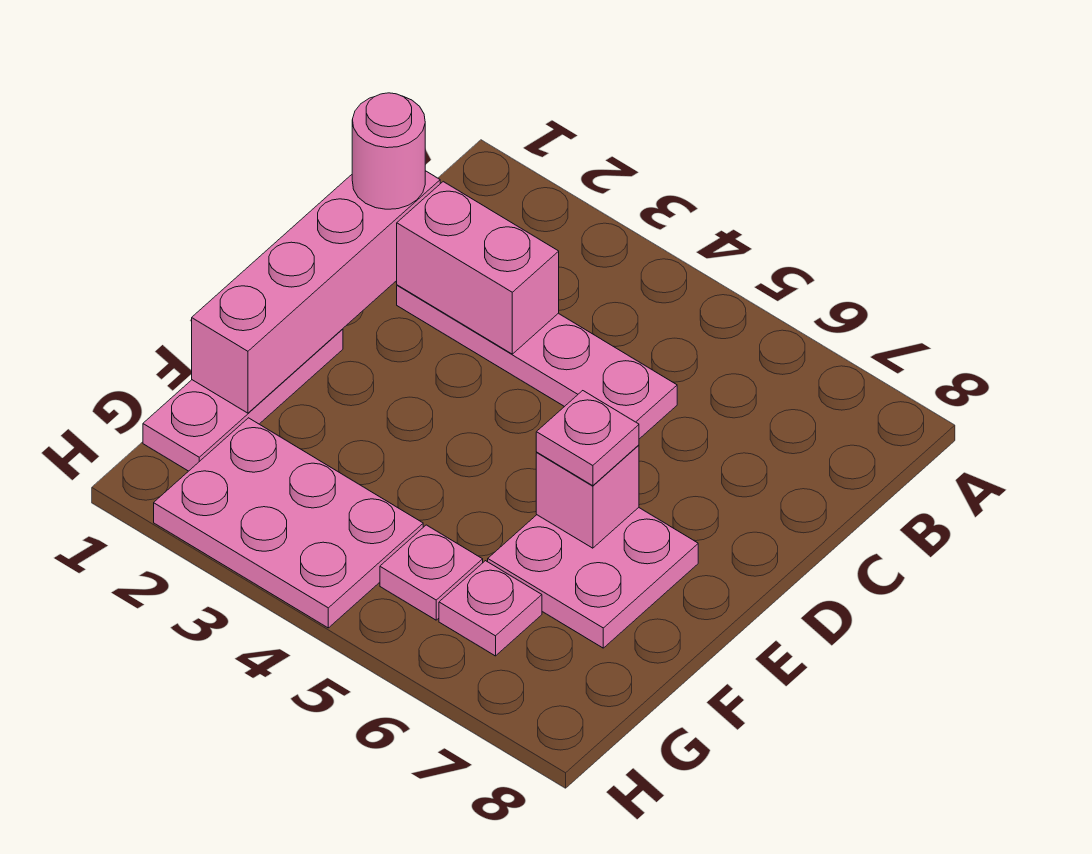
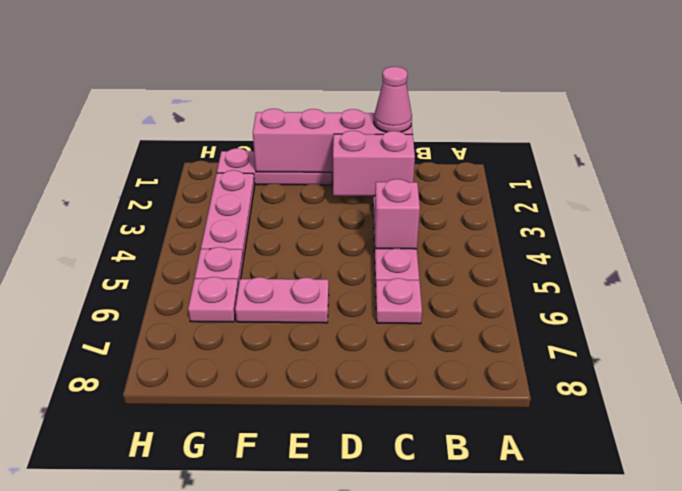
pink 1x1 round brick [352,93,425,209] -> pink 1x1 cone [374,67,412,132]
pink 1x2 brick [397,182,559,354] -> pink 1x2 brick turned to [333,131,415,196]
pink 2x2 plate [488,508,698,648] -> pink 1x2 plate [235,277,329,323]
pink 1x1 brick [536,445,639,548] -> pink 1x1 brick moved to [374,179,420,249]
pink 1x1 plate [536,391,639,486] -> pink 1x1 plate moved to [376,278,422,324]
pink 2x3 plate [154,418,423,628] -> pink 1x3 plate [201,170,255,260]

